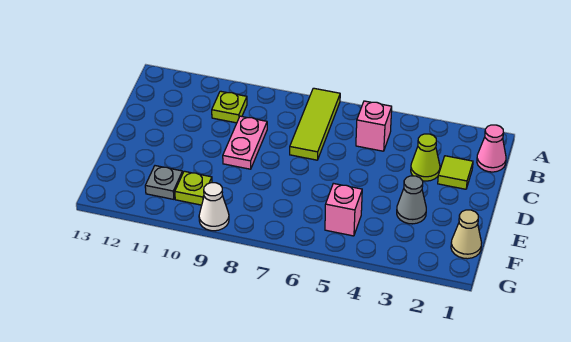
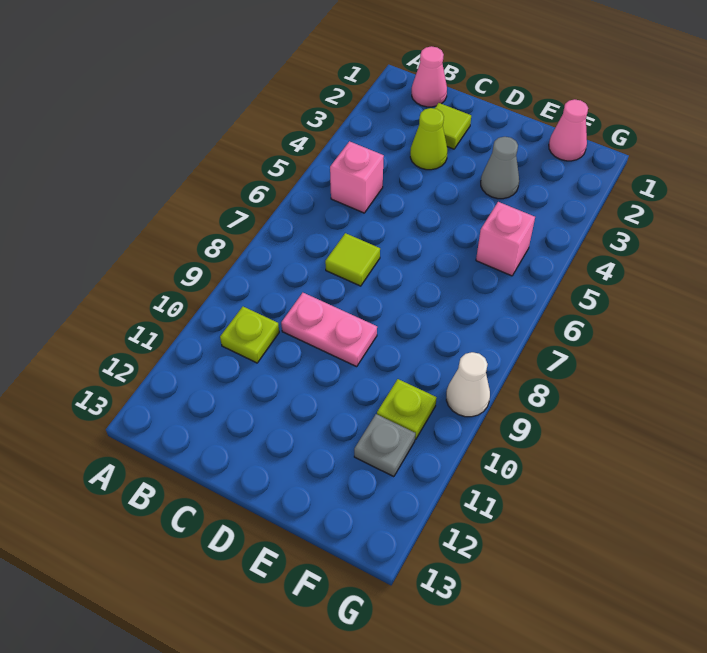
lime 1x3 tile [290,88,340,160] -> lime 1x1 tile [325,233,380,286]
tan 1x1 cone [451,210,482,259] -> pink 1x1 cone [549,99,588,161]

